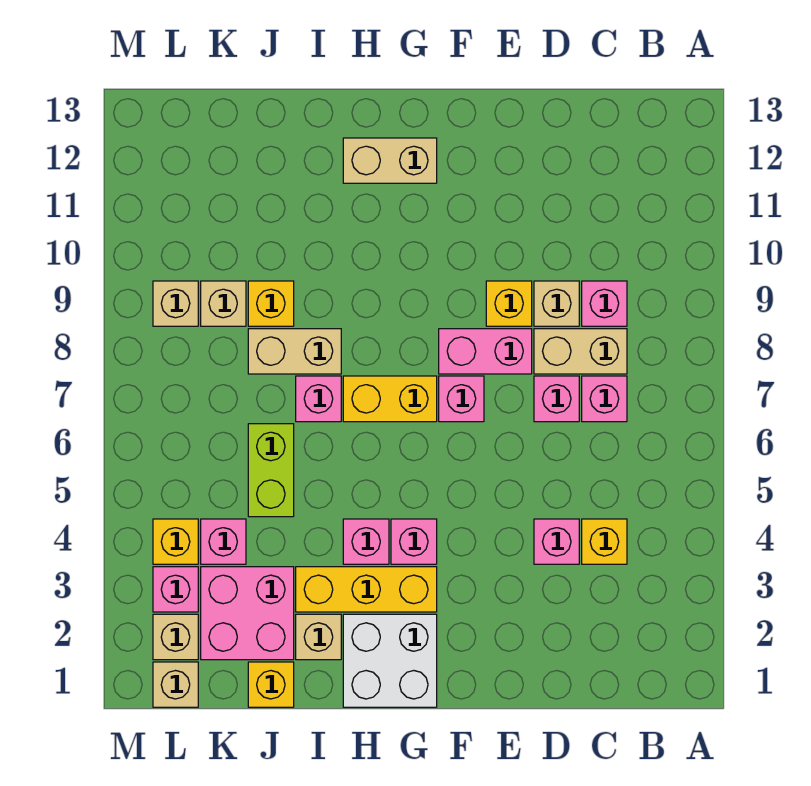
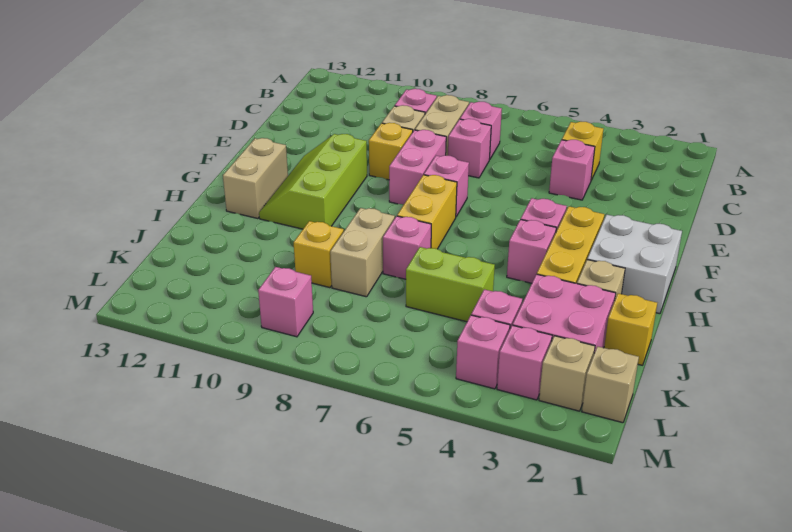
none -> lime 2x3 slope [259,134,367,229]
tan 1x1 brick [201,281,246,326] -> none
yellow 1x1 brick [153,519,198,564] -> pink 1x1 brick [456,315,510,389]
tan 1x1 brick [153,281,198,326] -> pink 1x1 brick [258,267,313,337]

